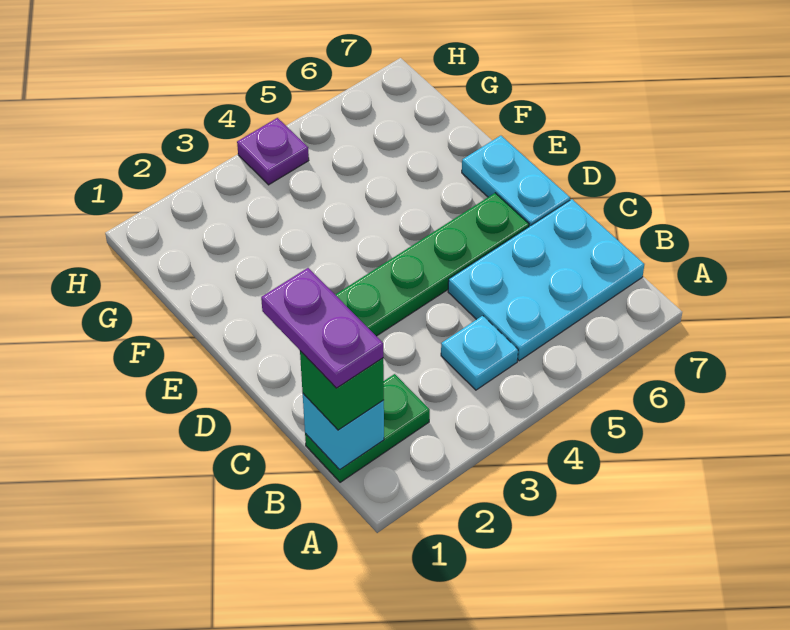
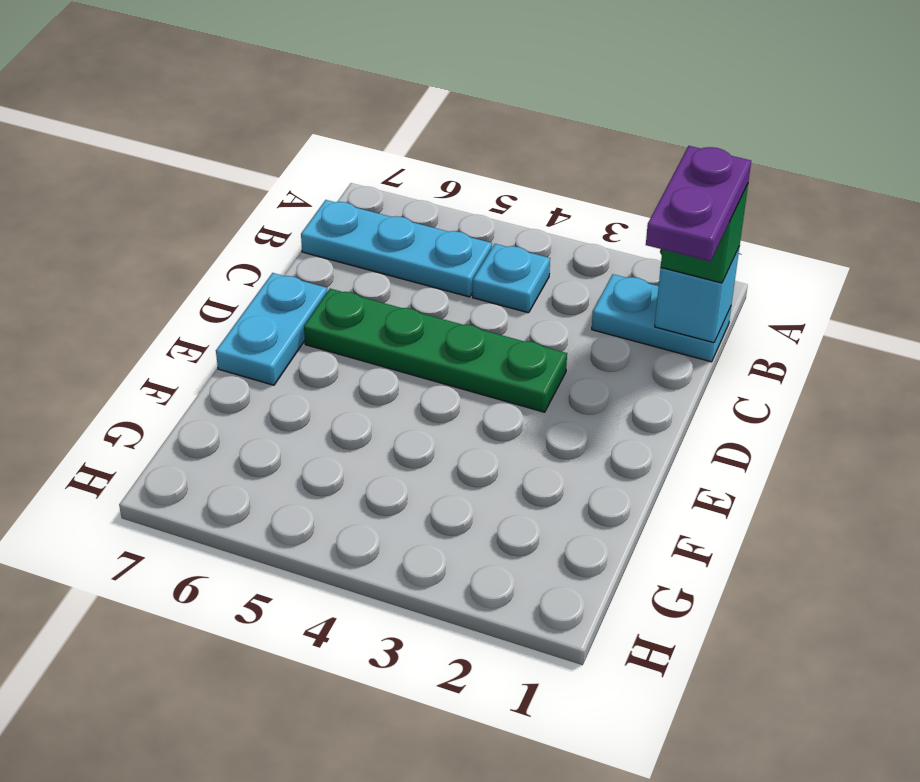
green 1x2 plate [305,374,430,482] -> cyan 1x2 plate [592,274,731,362]
cyan 2x3 plate [448,199,644,361] -> cyan 1x3 plate [301,200,492,297]
purple 1x1 plate [237,118,309,185] -> none

